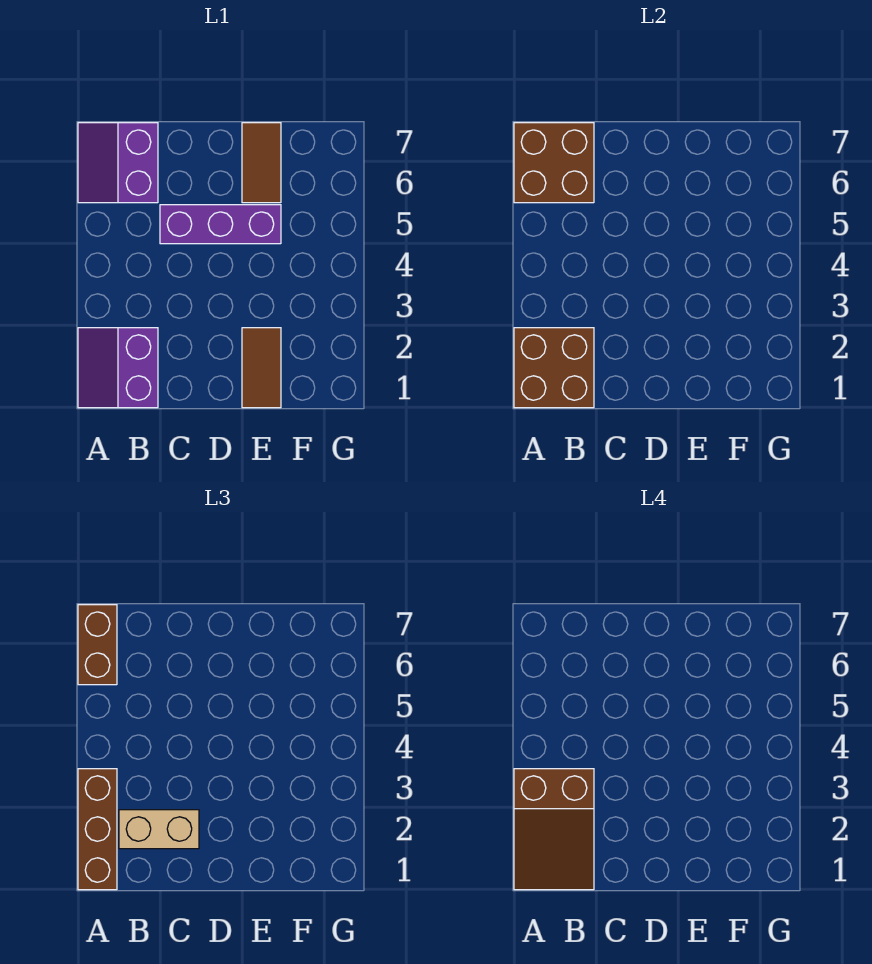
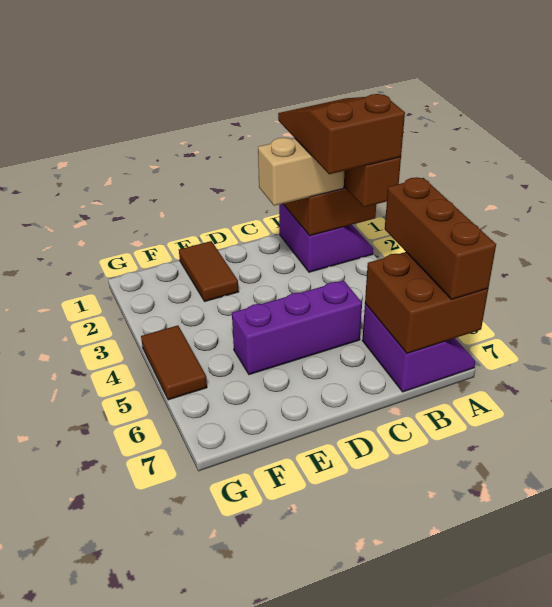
brown 1x2 brick [78,605,117,685] -> brown 1x3 brick [385,177,496,299]
brown 1x2 tile [242,123,281,203] -> brown 1x2 tile moved to [141,325,207,400]

